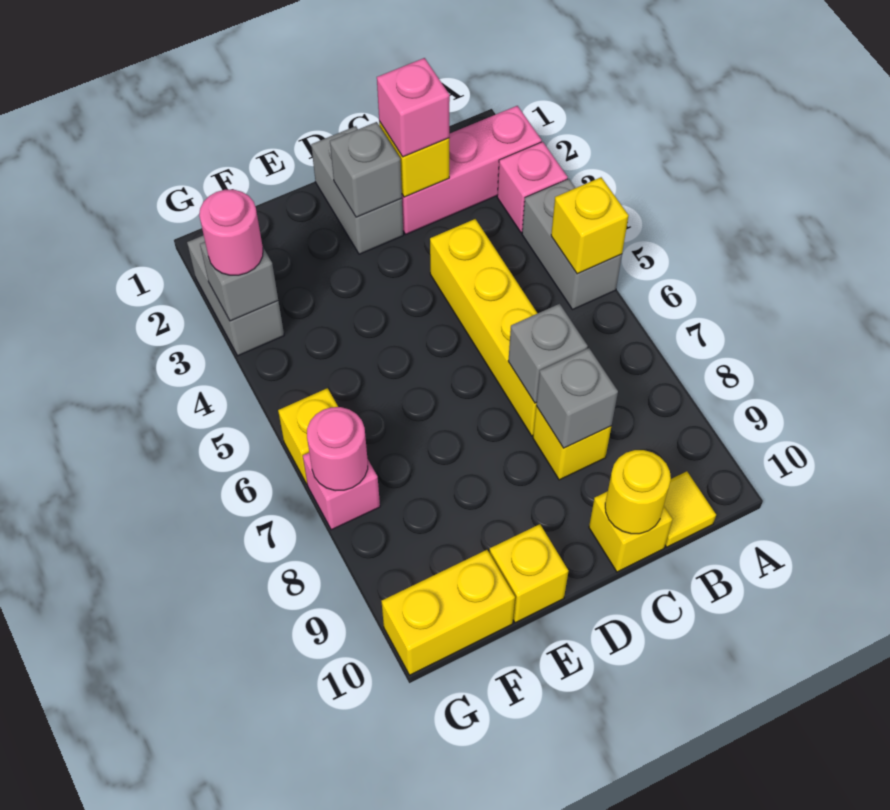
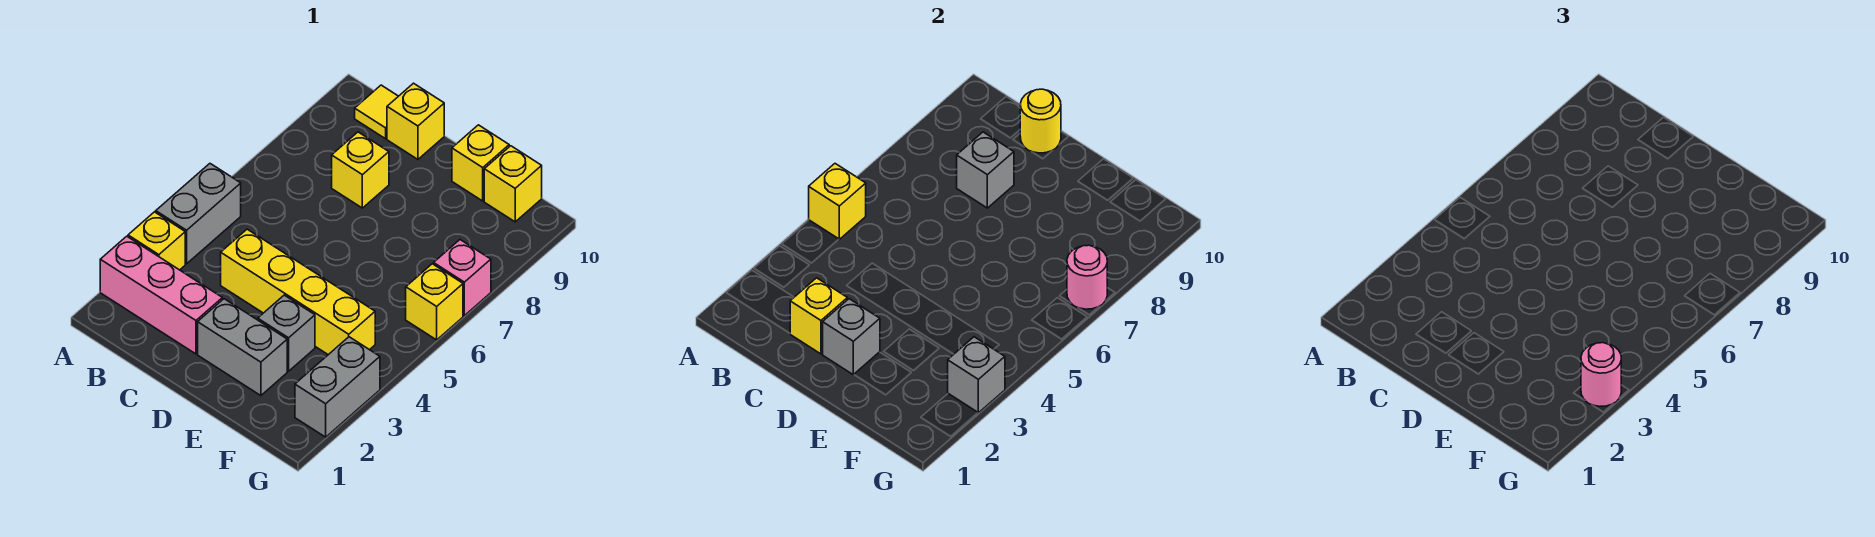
pink 1x1 brick [497,142,568,233] -> yellow 1x1 brick [128,212,185,270]
pink 1x1 brick [377,58,450,157] -> none
yellow 1x4 brick [430,219,537,436] -> yellow 1x4 brick turned to [221,229,375,355]
grey 1x1 brick [508,304,588,403] -> grey 1x1 brick moved to [258,295,315,371]
grey 1x2 brick [311,126,403,254] -> grey 1x2 brick turned to [198,299,287,396]
yellow 1x2 brick [382,550,515,675] -> yellow 1x1 brick [484,146,542,222]

